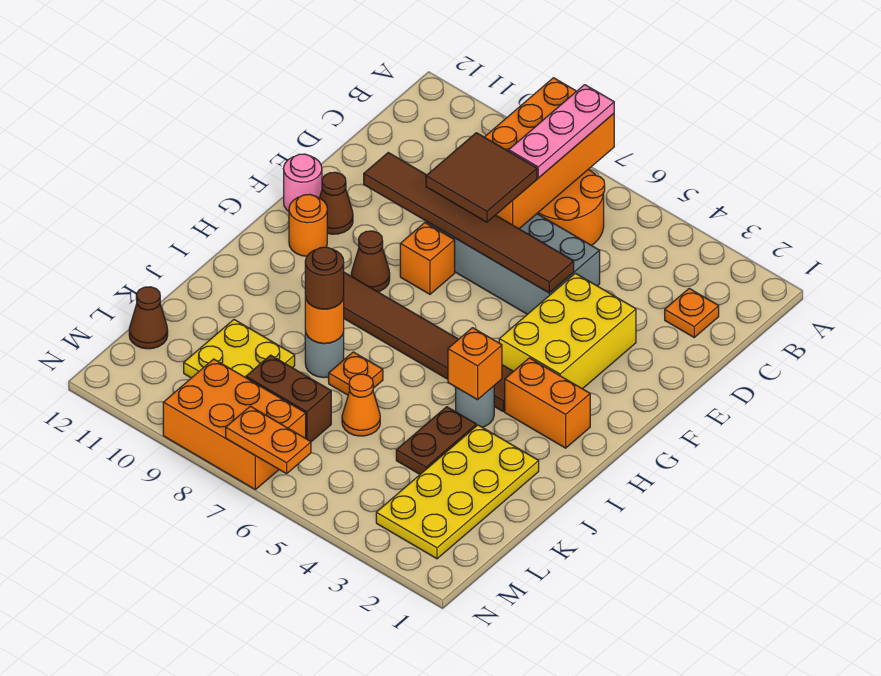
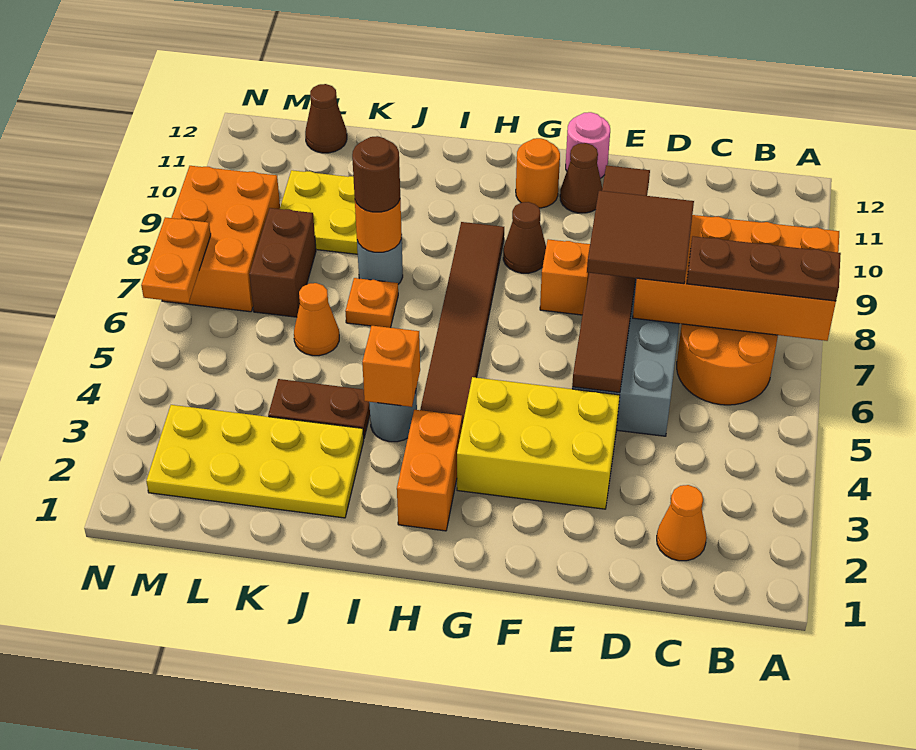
pink 1x3 plate [509,85,614,178] -> brown 1x3 plate [687,236,841,301]
orange 1x1 plate [665,289,719,337] -> orange 1x1 cone [657,485,707,561]

